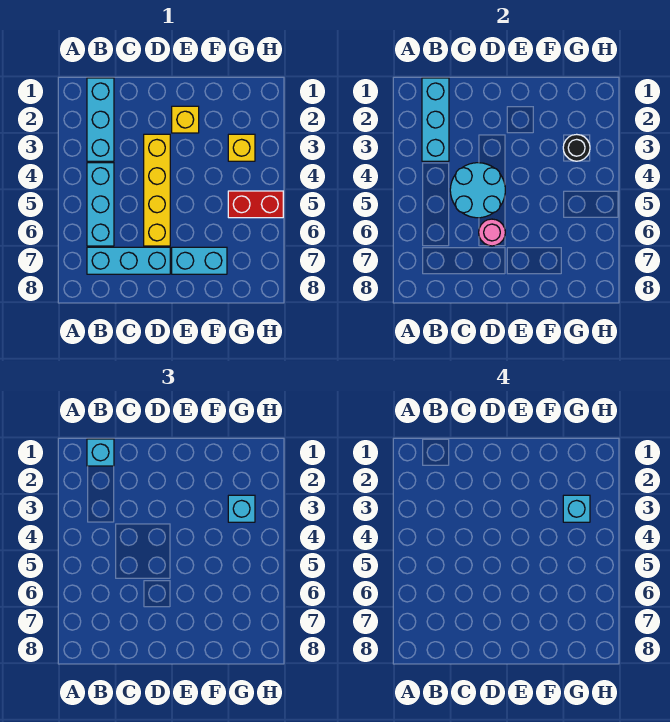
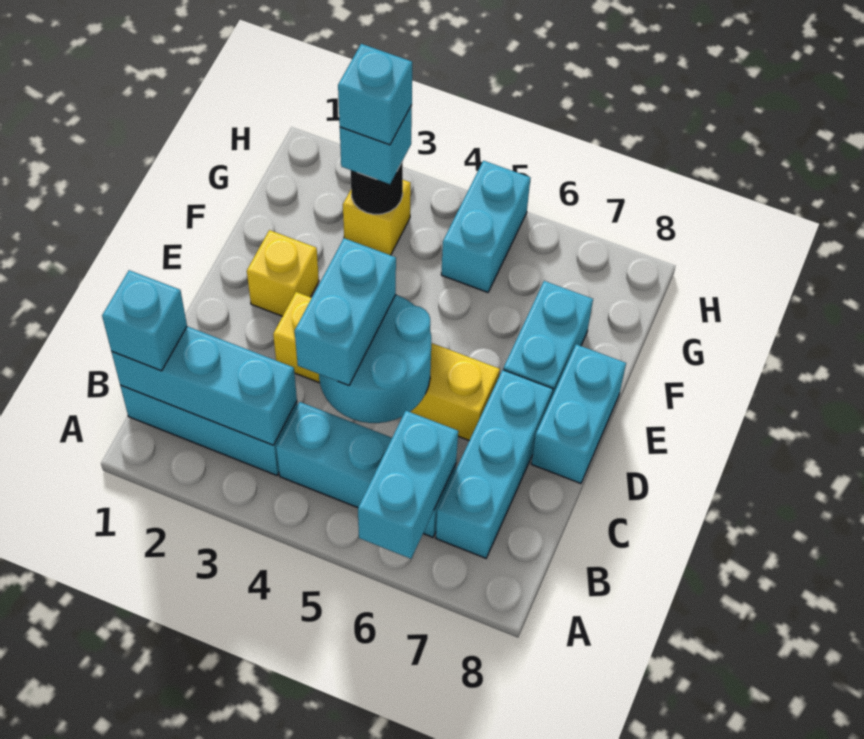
none -> cyan 1x2 brick [358,411,458,559]
none -> cyan 1x2 brick [295,238,396,385]
pink 1x1 round brick [479,219,505,246] -> none
none -> cyan 1x2 brick [531,344,626,483]
red 1x2 brick [228,191,283,218] -> cyan 1x2 brick [441,161,531,292]

